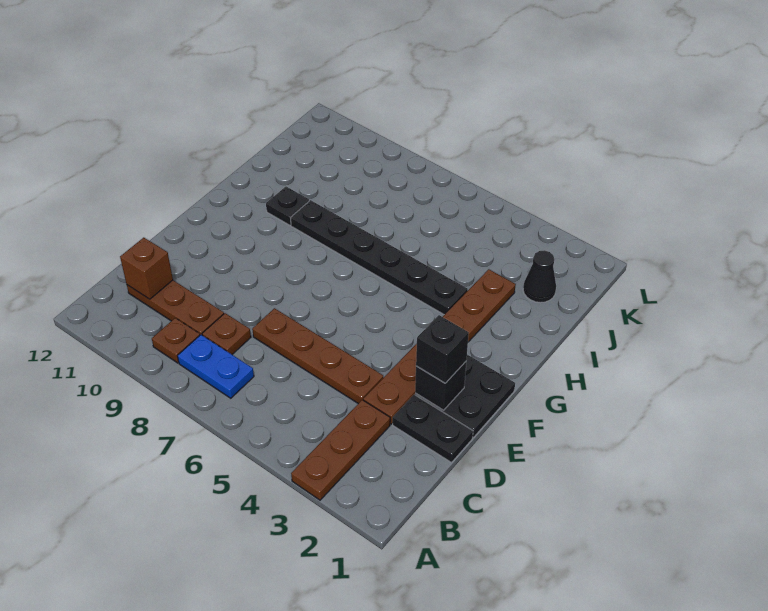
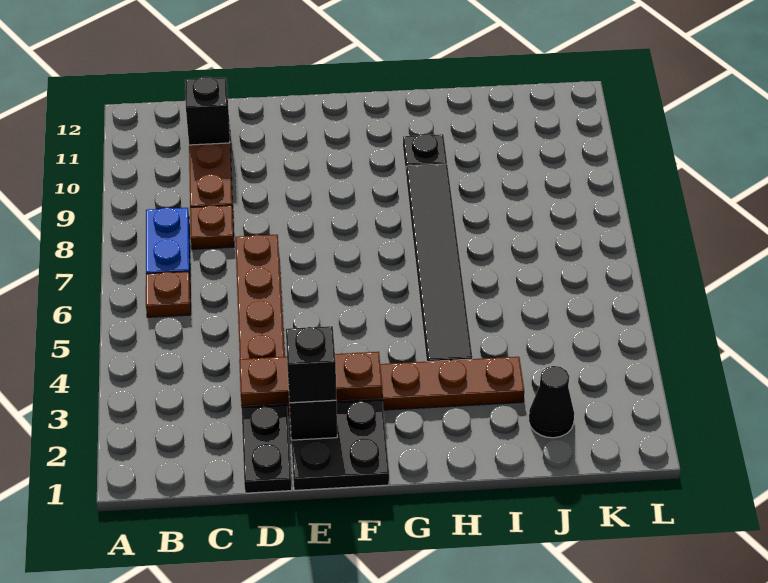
brown 1x3 plate [291,400,390,500] -> brown 1x3 plate moved to [239,352,382,406]
brown 1x1 plate [152,318,200,363] -> brown 1x1 plate moved to [146,272,191,317]
brown 1x1 brick [120,238,173,299] -> black 1x1 brick [185,77,230,145]
black 1x6 plate [291,200,468,315] -> black 1x6 tile [406,164,472,362]

